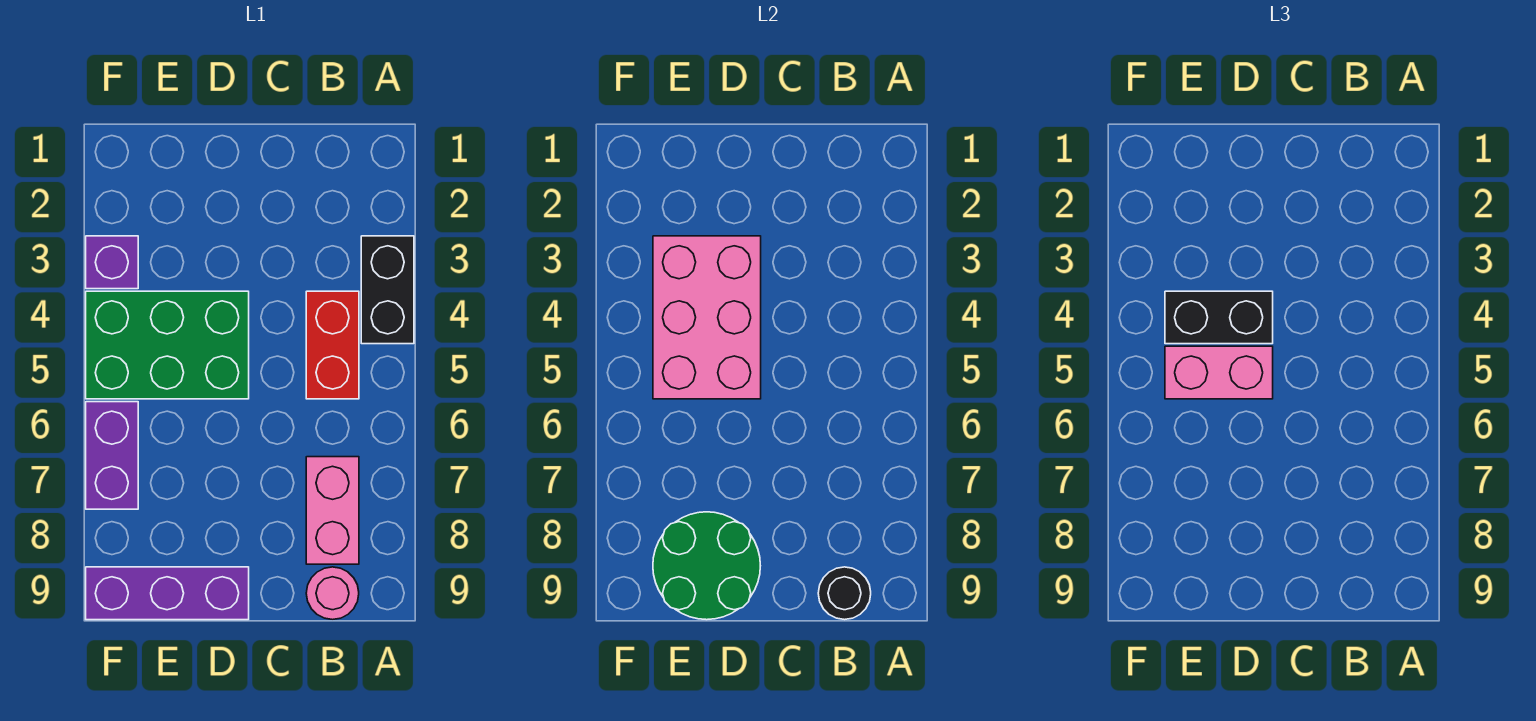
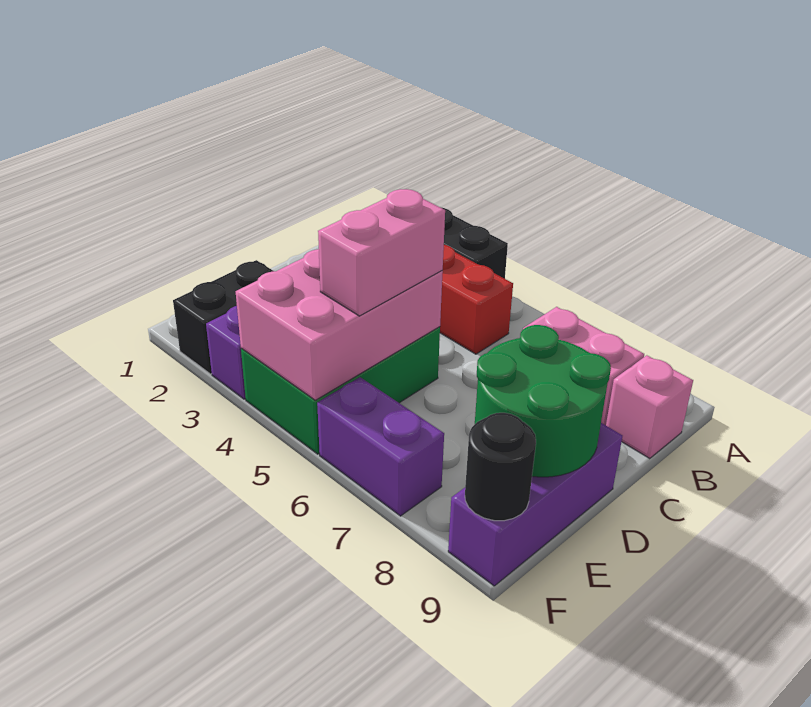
pink 1x1 round brick [306,567,359,620] -> pink 1x1 brick [606,355,693,459]
black 1x1 round brick [818,567,871,620] -> black 1x1 round brick moved to [465,413,536,521]
pink 2x3 brick [653,236,761,399] -> pink 2x3 brick turned to [236,249,443,400]
black 1x2 brick [1165,291,1273,344] -> black 1x2 brick moved to [173,260,273,374]

